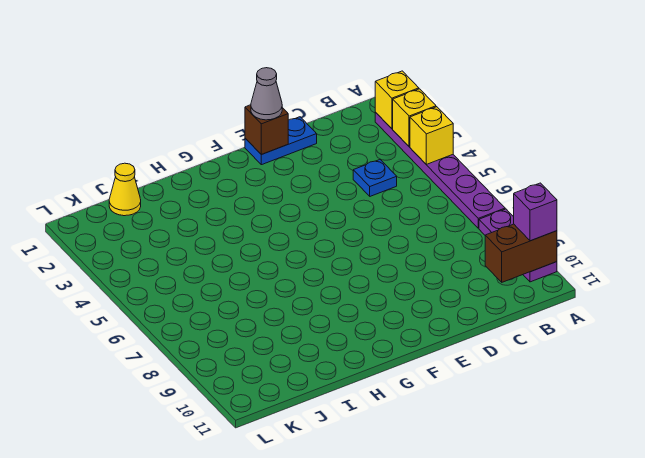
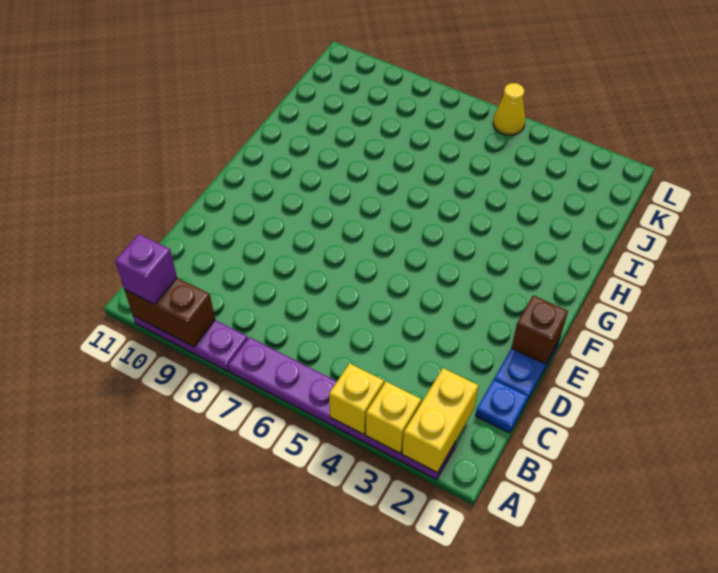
yellow 1x1 brick [375,71,419,129] -> yellow 1x2 brick [402,368,479,473]
brown 1x2 brick [485,224,557,282] -> brown 1x2 brick turned to [124,278,215,347]
blue 1x1 plate [353,160,397,196] -> blue 1x1 plate moved to [475,380,528,433]
grey 1x1 cone [251,68,282,120] -> none
yellow 1x1 cone [109,163,141,216] -> yellow 1x1 cone moved to [493,83,525,135]

